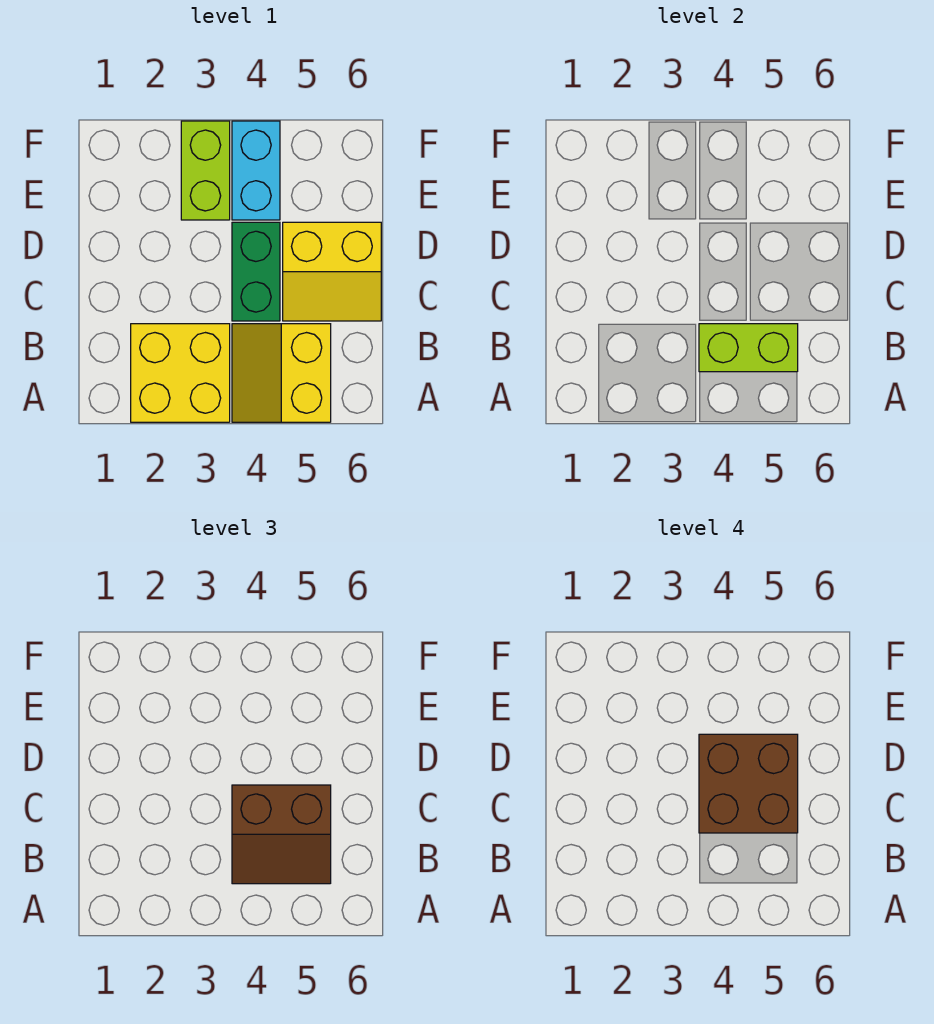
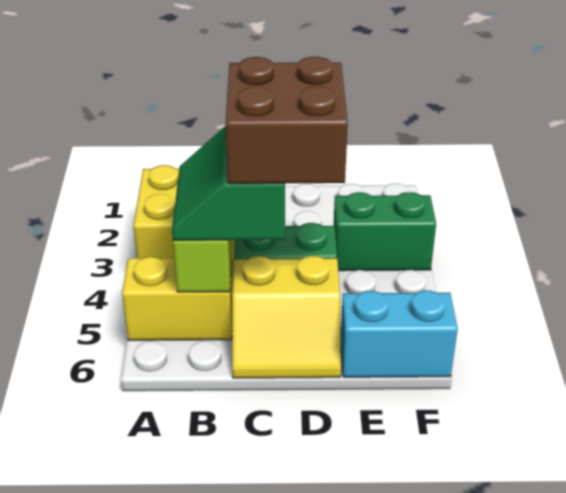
brown 2x2 slope [232,785,331,884] -> green 2x2 slope [172,126,285,240]
yellow 2x2 slope [283,222,381,321] -> yellow 2x2 slope turned to [232,256,341,378]
lime 1x2 brick [181,121,230,220] -> green 1x2 brick [334,192,436,271]
cyan 1x2 brick [232,121,280,220] -> cyan 1x2 brick moved to [341,291,458,377]

